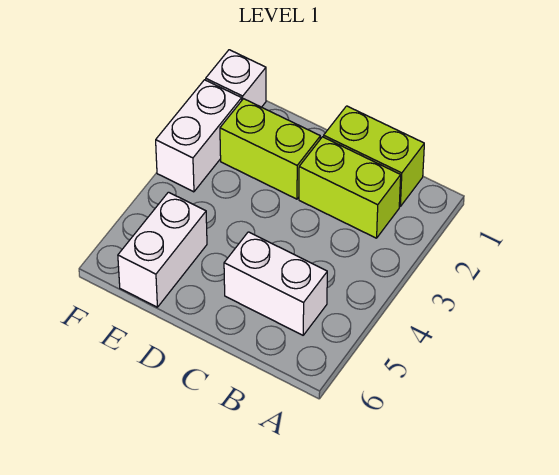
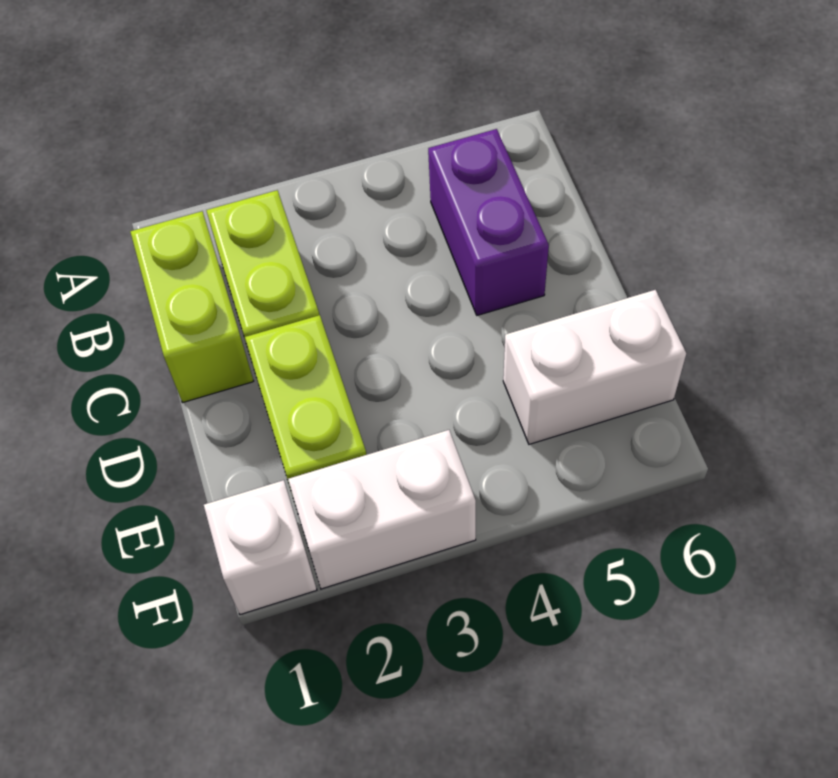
white 1x2 brick [224,232,327,335] -> purple 1x2 brick [428,129,549,315]

